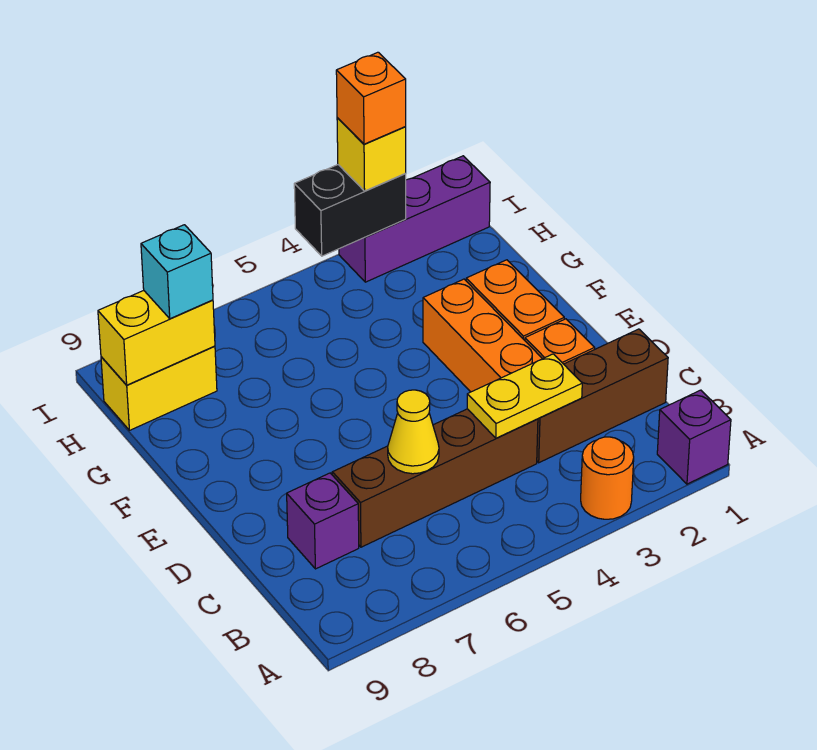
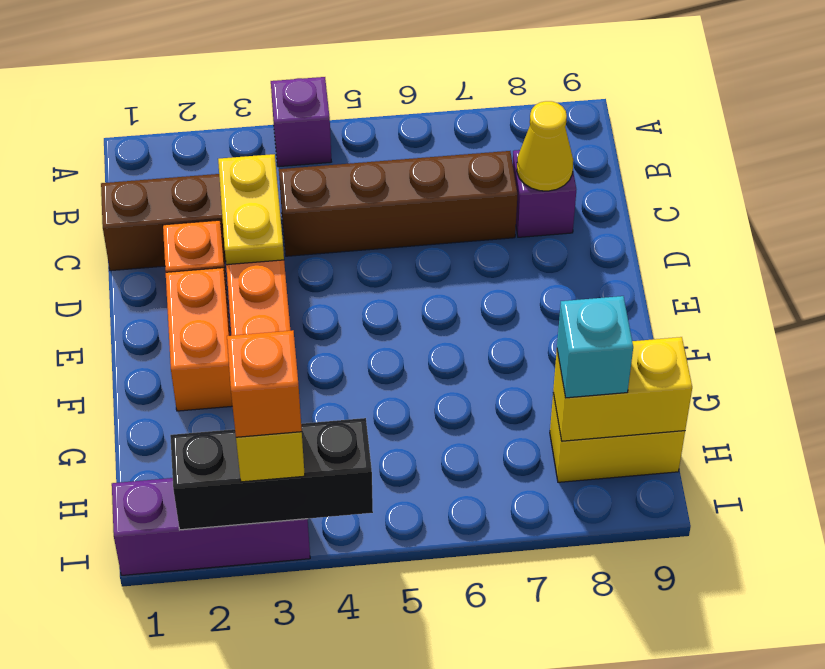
purple 1x1 brick [657,390,731,484] -> purple 1x1 brick moved to [271,77,331,167]
orange 1x1 round brick [581,437,634,519] -> none
yellow 1x2 plate [467,354,582,438] -> yellow 1x2 plate turned to [218,154,284,265]
yellow 1x1 cone [388,390,439,474] -> yellow 1x1 cone moved to [517,101,573,191]
black 1x2 brick [294,165,406,256] -> black 1x3 brick [170,418,373,530]

